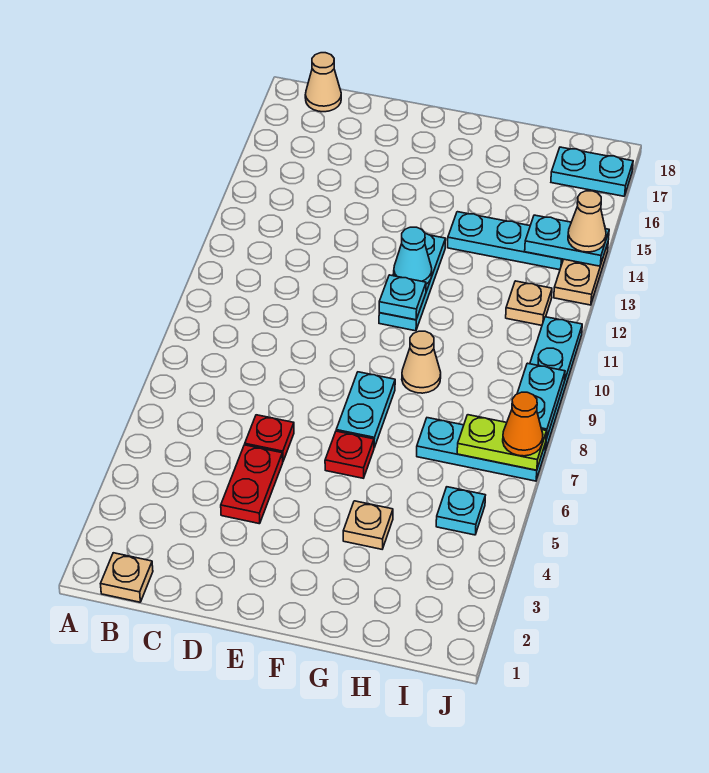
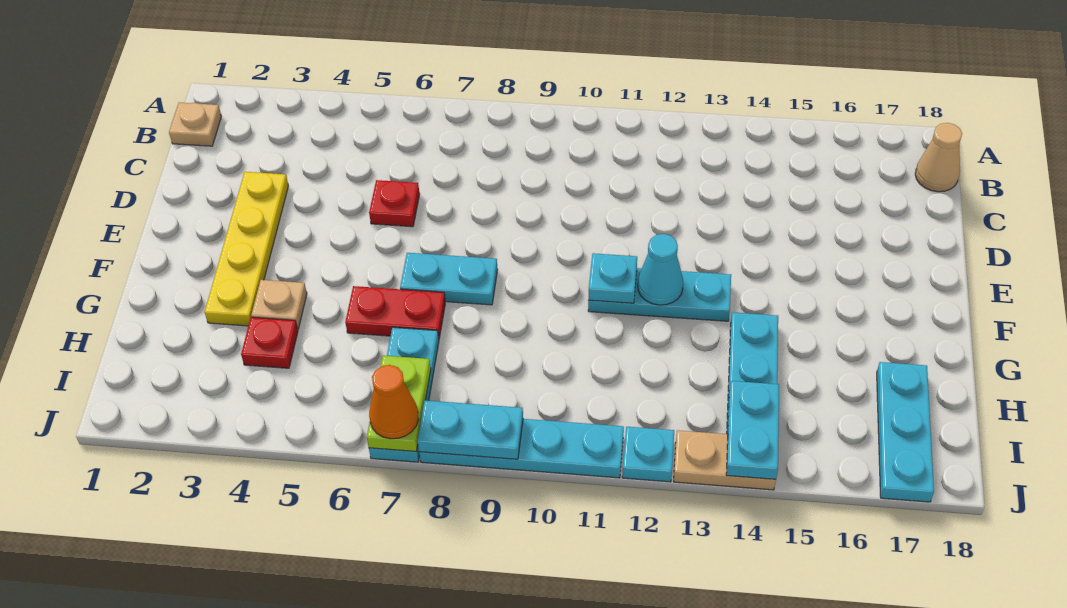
none -> yellow 1x4 plate [205,172,288,326]
red 1x2 plate [221,445,283,524] -> red 1x2 plate moved to [345,286,445,338]
red 1x1 plate [325,431,374,478] -> red 1x1 plate moved to [241,317,298,368]
tan 1x1 cone [402,331,441,393] -> none
cyan 1x1 plate [436,487,485,535] -> cyan 1x1 plate moved to [622,427,674,482]
tan 1x1 plate [506,281,552,325] -> none
cyan 1x2 plate [551,147,633,196] -> cyan 1x3 plate [877,362,934,502]
tan 1x1 cone [568,191,606,252] -> none

